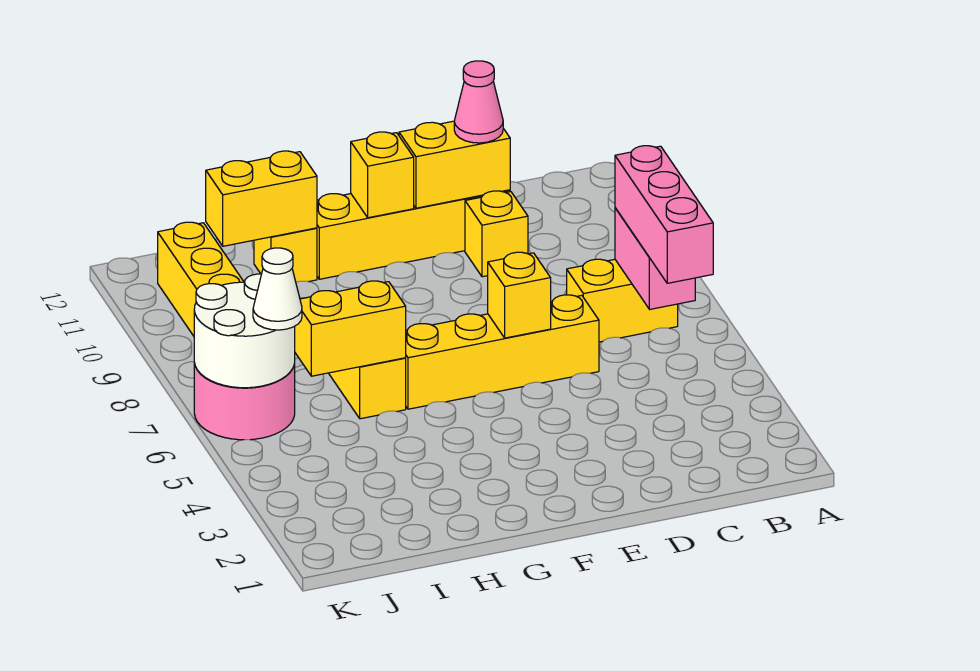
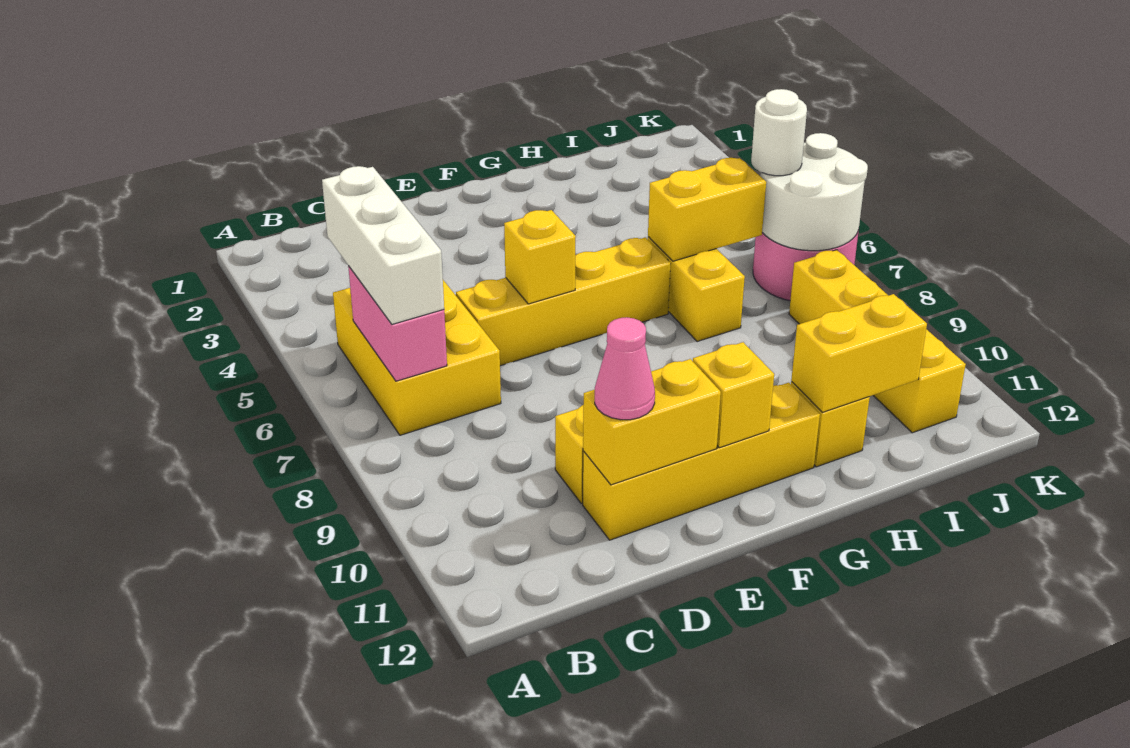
pink 1x3 brick [615,146,713,283] -> white 1x3 brick [322,166,444,324]
yellow 1x2 brick [567,259,678,342] -> yellow 2x3 brick [333,280,501,435]
white 1x1 cone [253,248,302,330] -> white 1x1 round brick [751,89,807,176]

